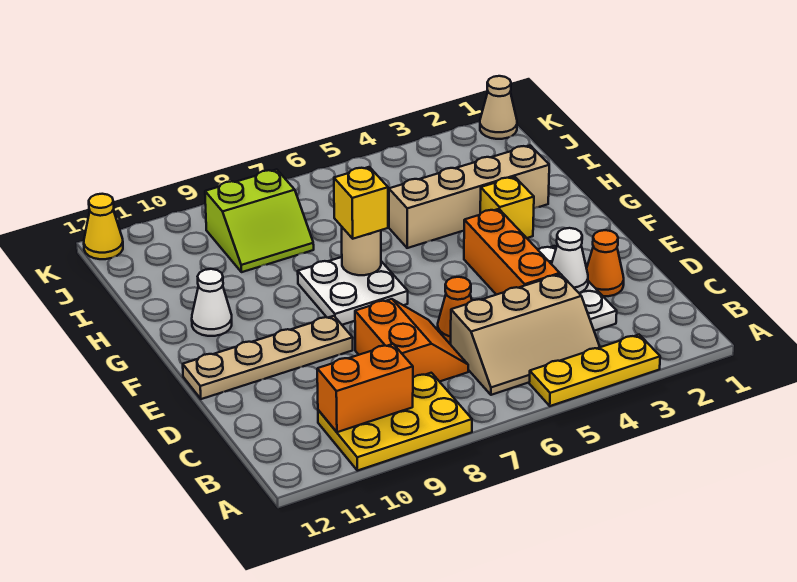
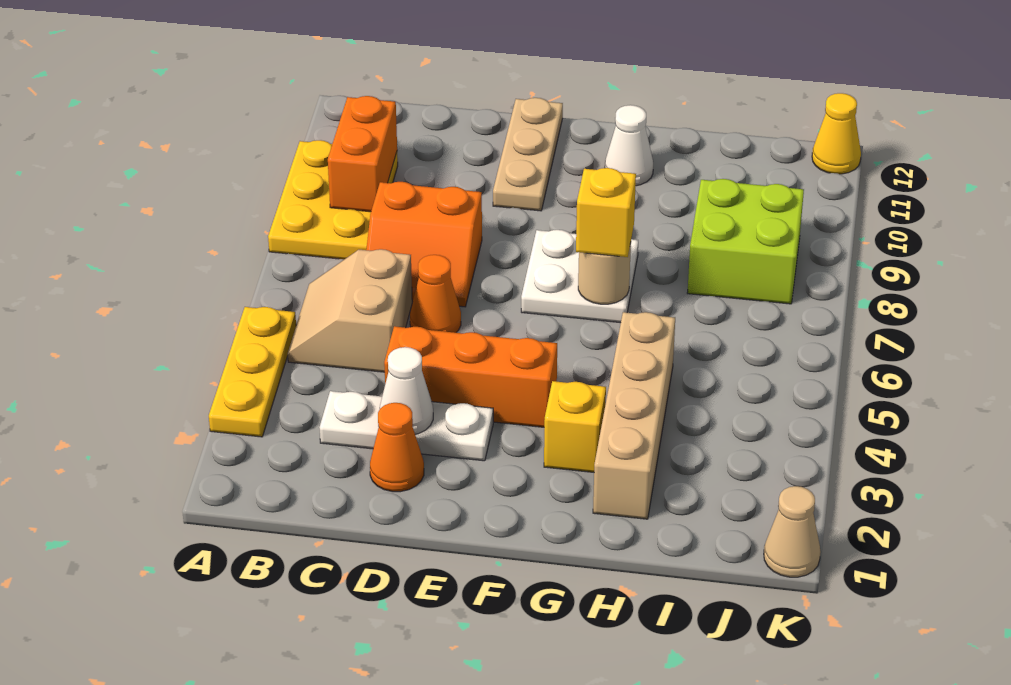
tan 2x3 slope [451,274,600,395] -> tan 2x2 slope [288,249,412,372]
tan 1x4 plate [183,316,353,399] -> tan 1x3 plate [493,98,563,211]
lime 2x2 slope [205,170,314,272] -> lime 2x2 brick [687,179,804,304]

